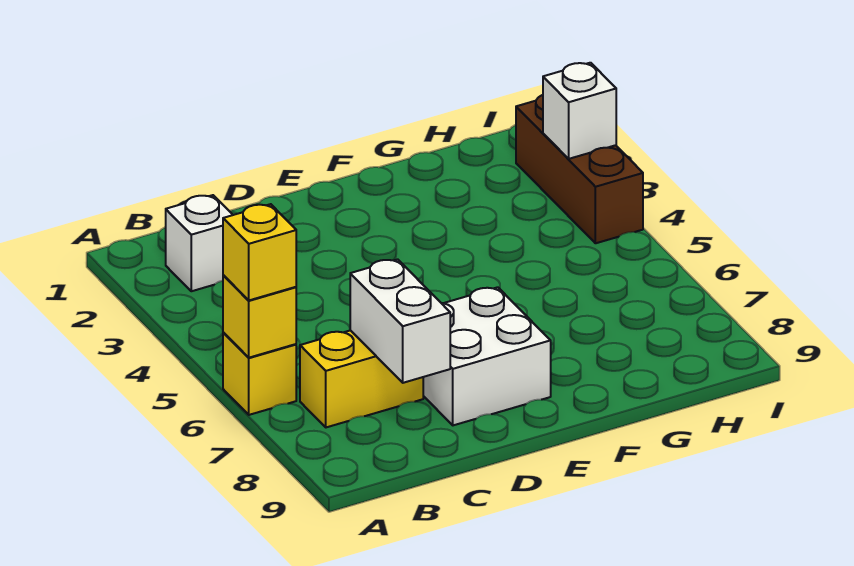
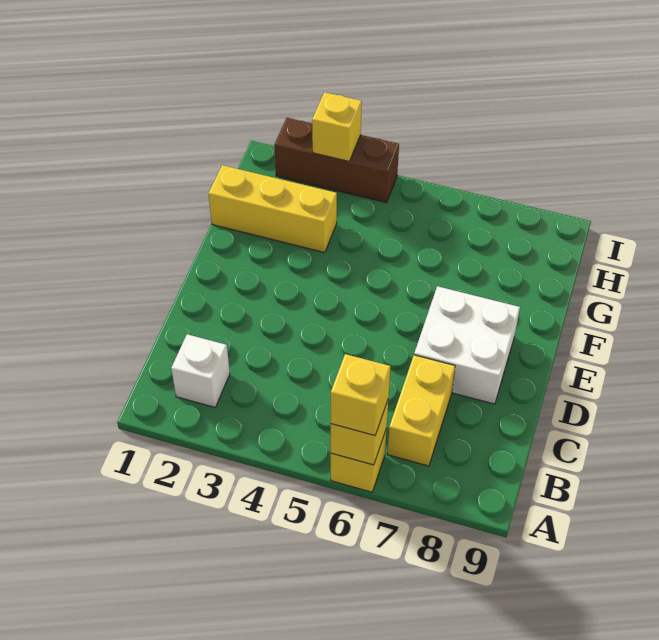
white 1x2 brick [350,259,450,383] -> none
none -> yellow 1x3 brick [209,165,337,253]
white 1x1 brick [543,63,616,159] -> yellow 1x1 brick [312,92,362,161]

